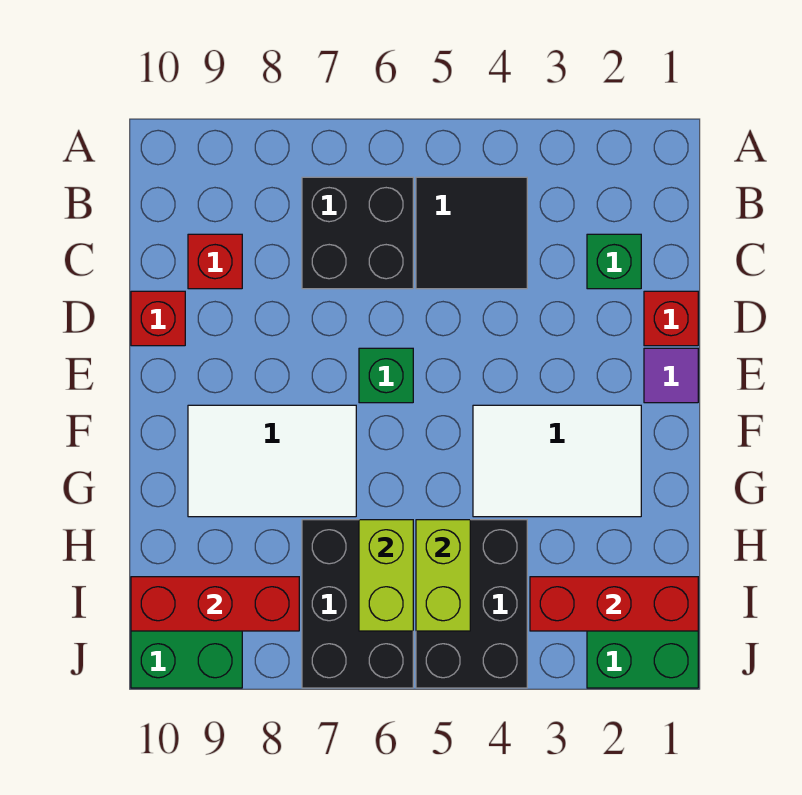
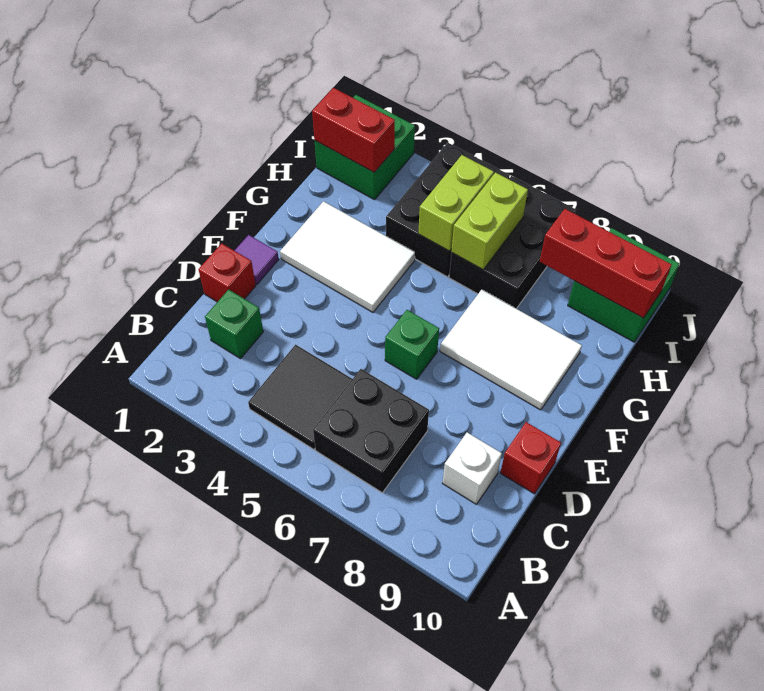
red 1x1 brick [188,234,242,289] -> white 1x1 brick [443,433,502,504]
red 1x3 brick [530,577,698,631] -> red 1x2 brick [312,88,395,172]

